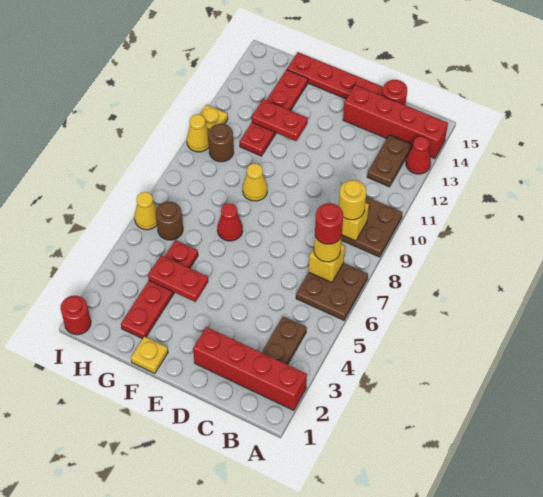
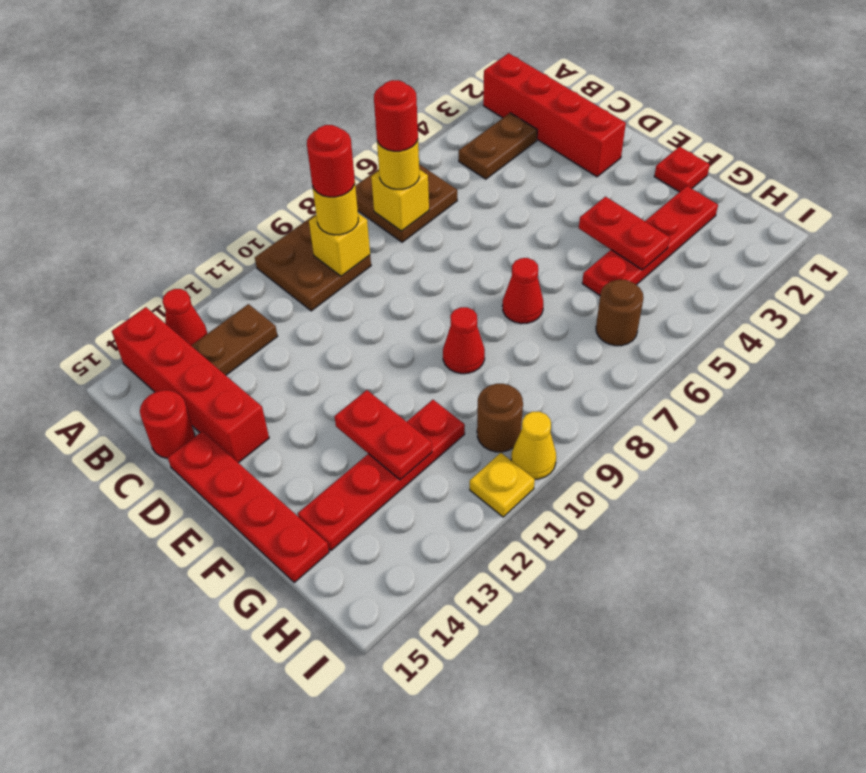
yellow 1x1 plate [131,336,168,373] -> red 1x1 plate [654,147,710,192]
yellow 1x1 cone [243,163,267,201] -> red 1x1 cone [443,307,485,374]
red 1x1 round brick [60,296,91,335] -> red 1x1 round brick moved to [307,125,355,197]
yellow 1x1 cone [134,192,157,230] -> none

